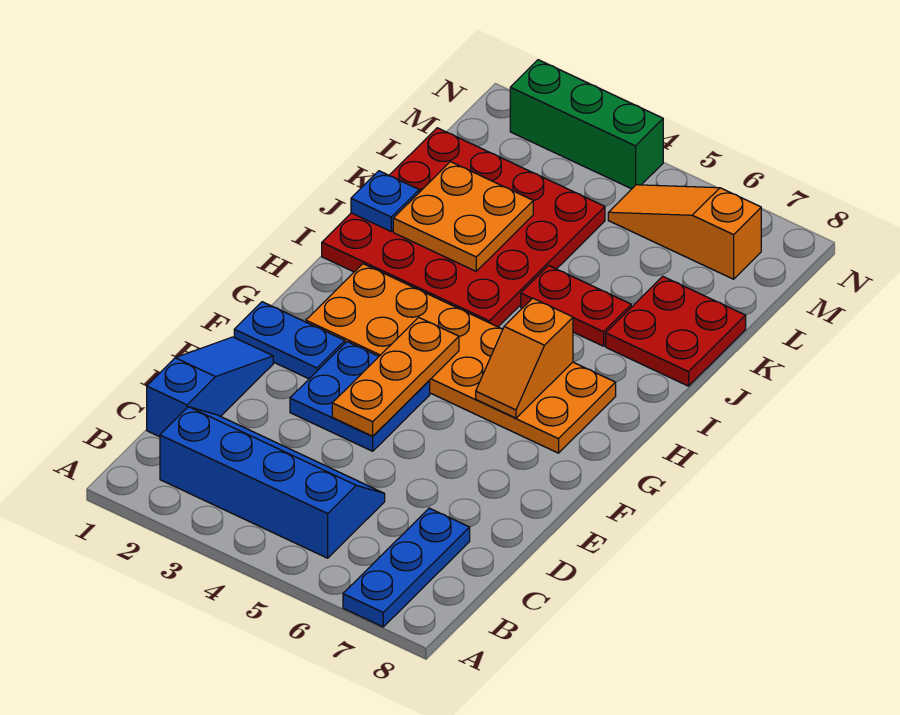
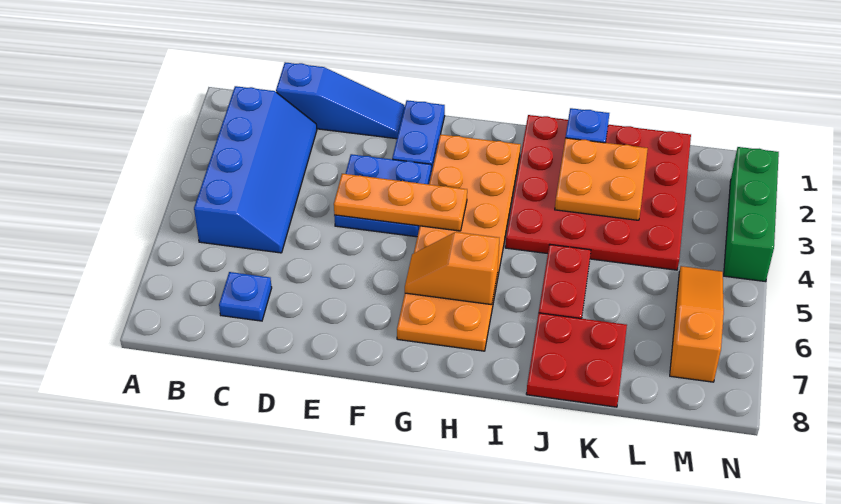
blue 1x3 plate [343,508,470,627] -> blue 1x1 plate [219,272,272,321]

